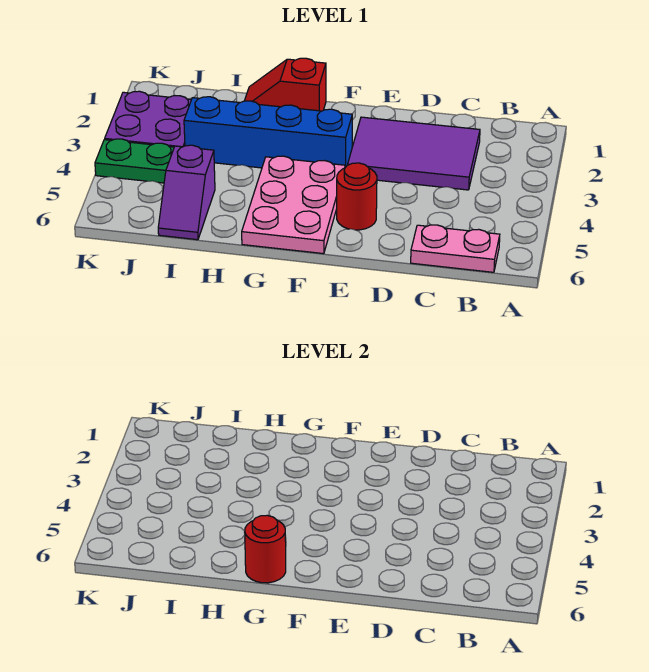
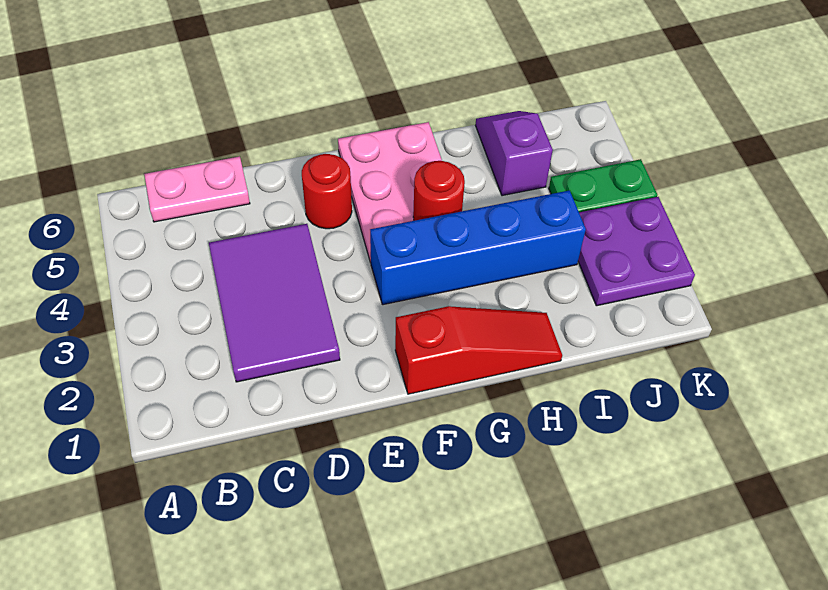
purple 2x3 tile [348,117,480,190] -> purple 2x3 tile turned to [209,224,340,382]
red 1x2 slope [245,58,326,111] -> red 1x3 slope [395,306,562,394]
red 1x1 round brick [245,515,286,583] -> red 1x1 round brick moved to [413,161,465,221]

